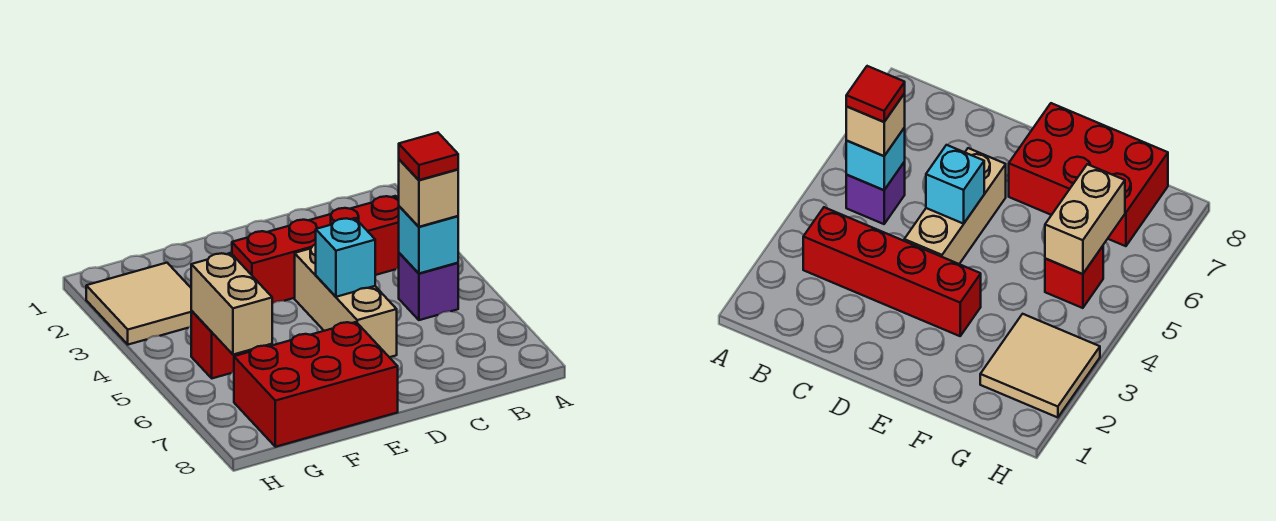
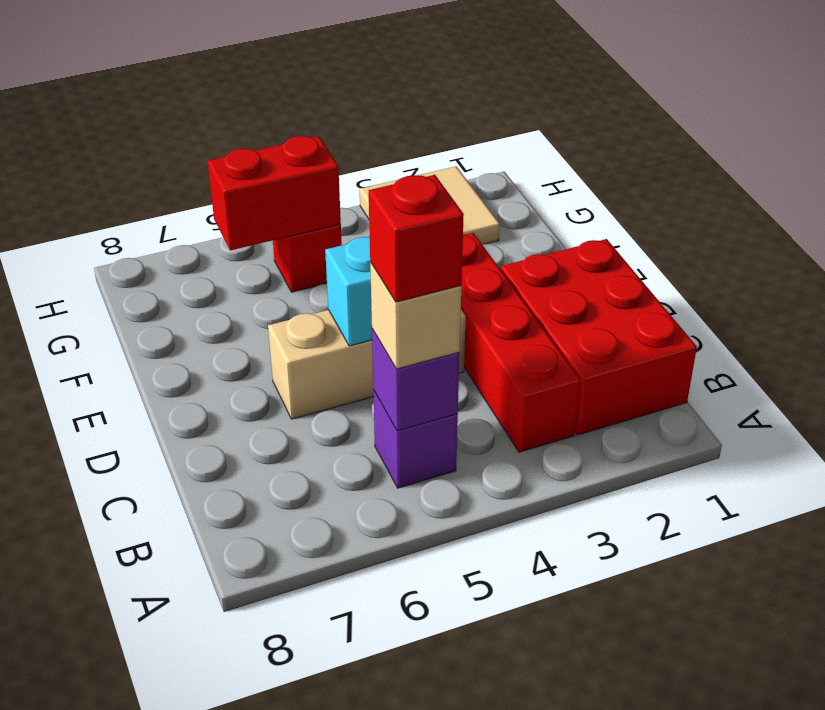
cyan 1x1 brick [399,206,458,273] -> purple 1x1 brick [372,329,460,431]
red 1x1 tile [399,133,458,180] -> red 1x1 brick [369,175,464,302]
red 2x3 brick [234,322,398,447] -> red 2x3 brick moved to [500,239,697,435]
tan 1x2 brick [191,253,272,355] -> red 1x2 brick [208,136,341,250]

